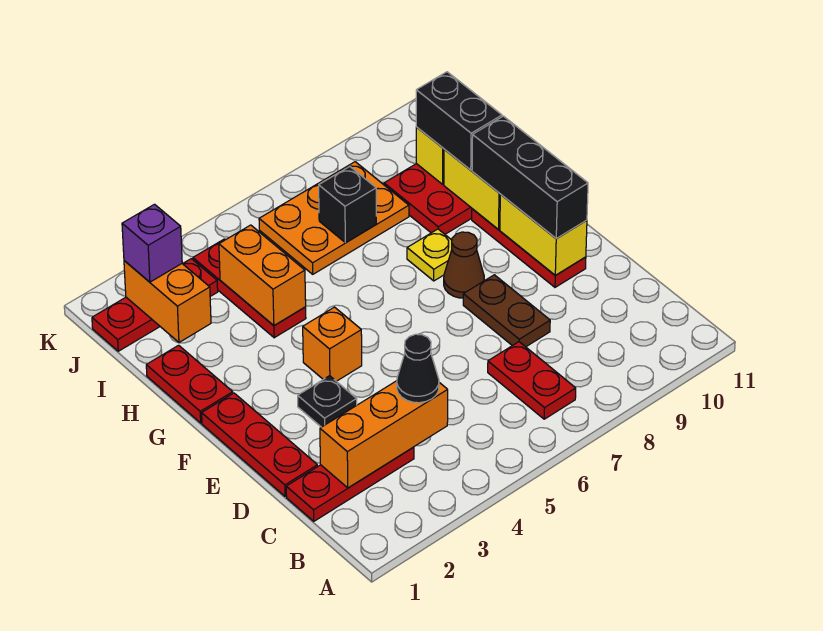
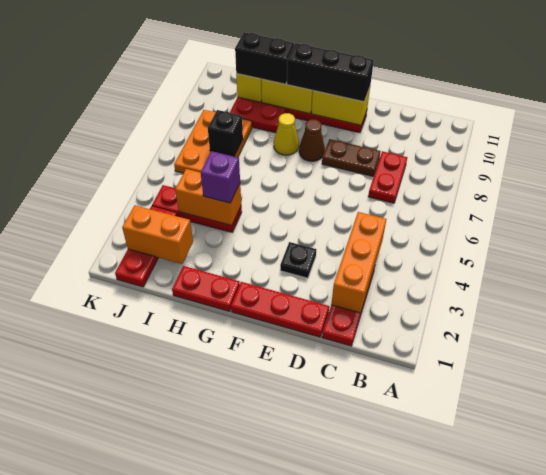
red 1x2 plate [488,342,576,419] -> red 1x2 plate turned to [368,151,407,203]
black 1x1 cone [397,334,439,403] -> none
orange 1x1 brick [303,307,362,381] -> none
yellow 1x1 plate [407,229,452,281] -> yellow 1x1 cone [274,113,299,155]
purple 1x1 brick [122,204,182,282] -> purple 1x1 brick moved to [201,151,240,203]

